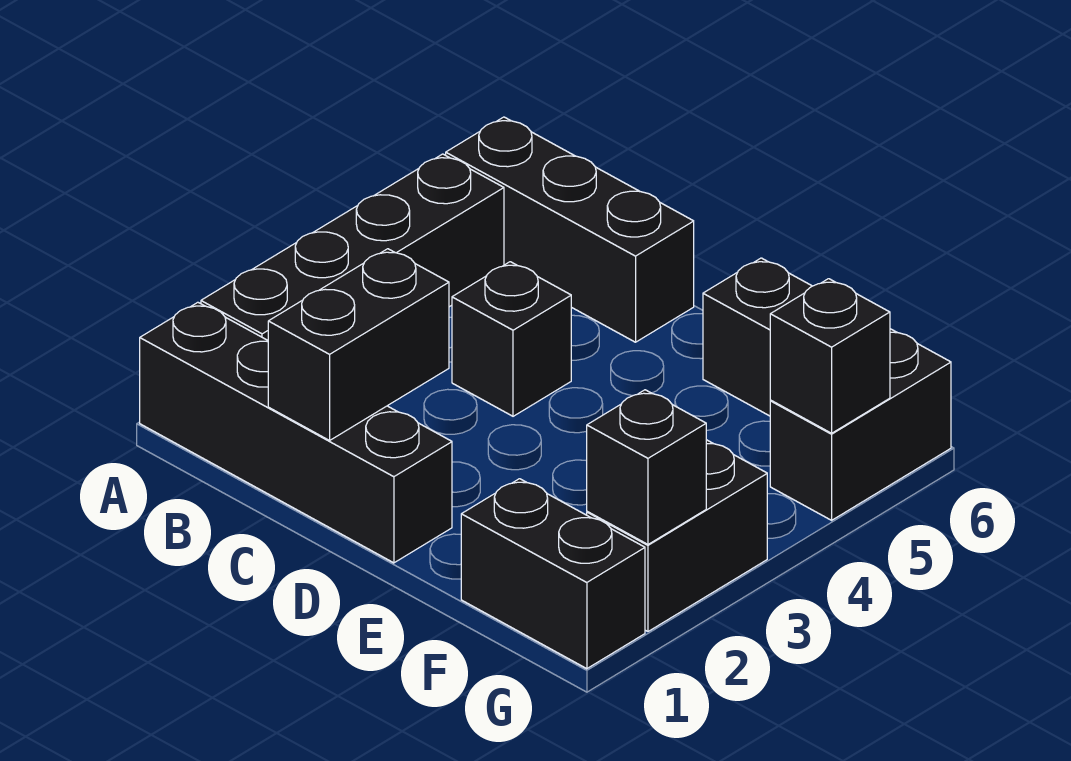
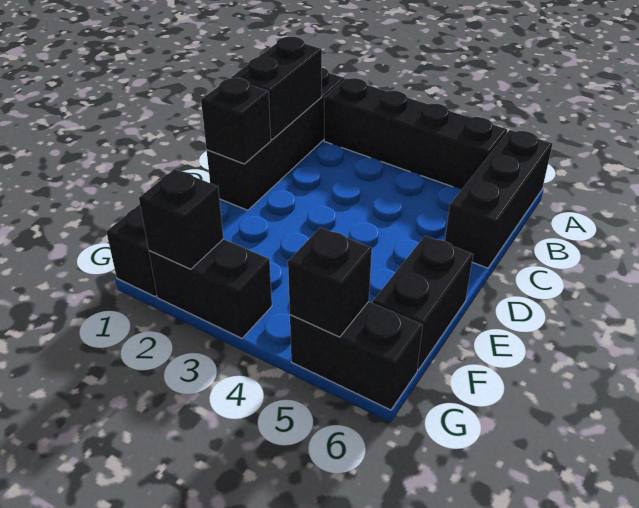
black 1x2 brick [268,249,449,441] -> black 1x2 brick turned to [231,37,322,139]
black 1x1 brick [452,262,571,416] -> black 1x1 brick moved to [201,78,271,164]

